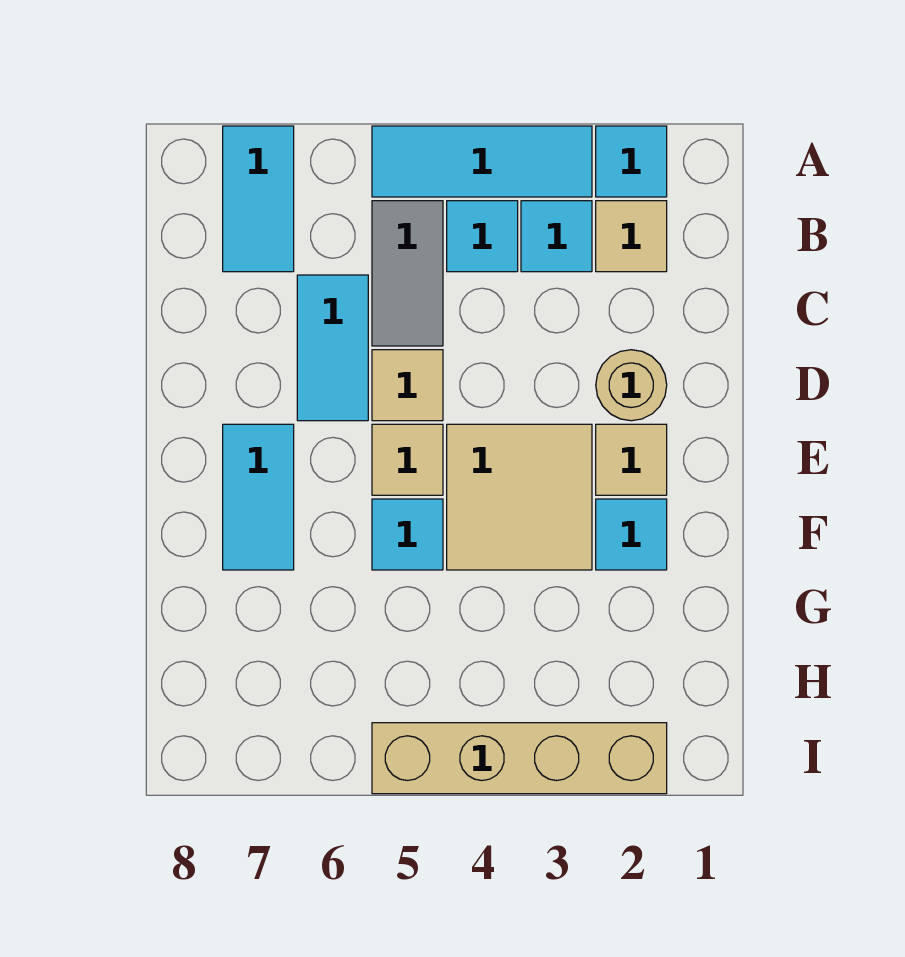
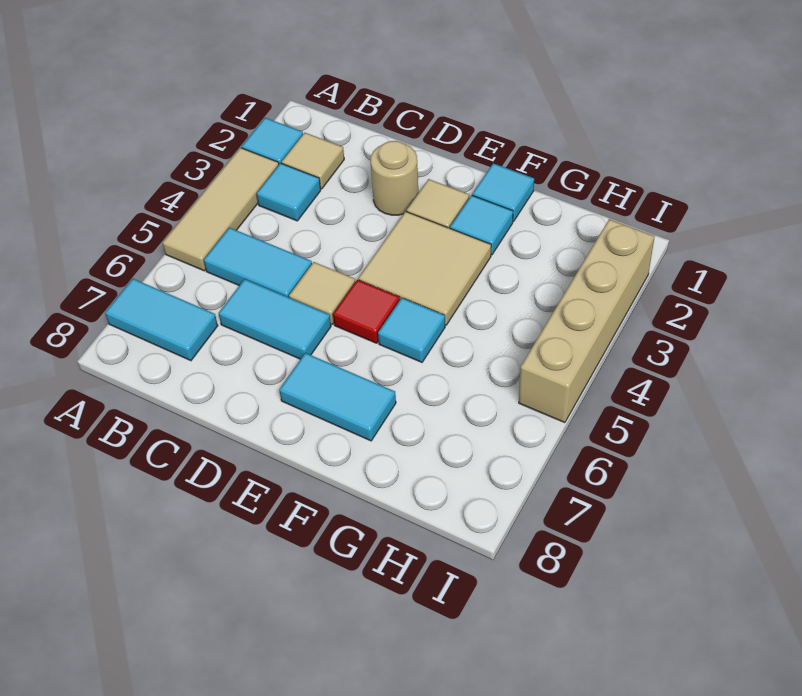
cyan 1x3 tile [372,126,592,197] -> tan 1x3 tile [163,148,279,271]
cyan 1x1 tile [447,201,518,272] -> cyan 1x1 tile moved to [472,163,534,222]
grey 1x2 tile [372,201,443,346] -> cyan 1x2 tile [204,228,312,297]
tan 1x1 tile [372,424,443,495] -> red 1x1 tile [333,280,400,343]

